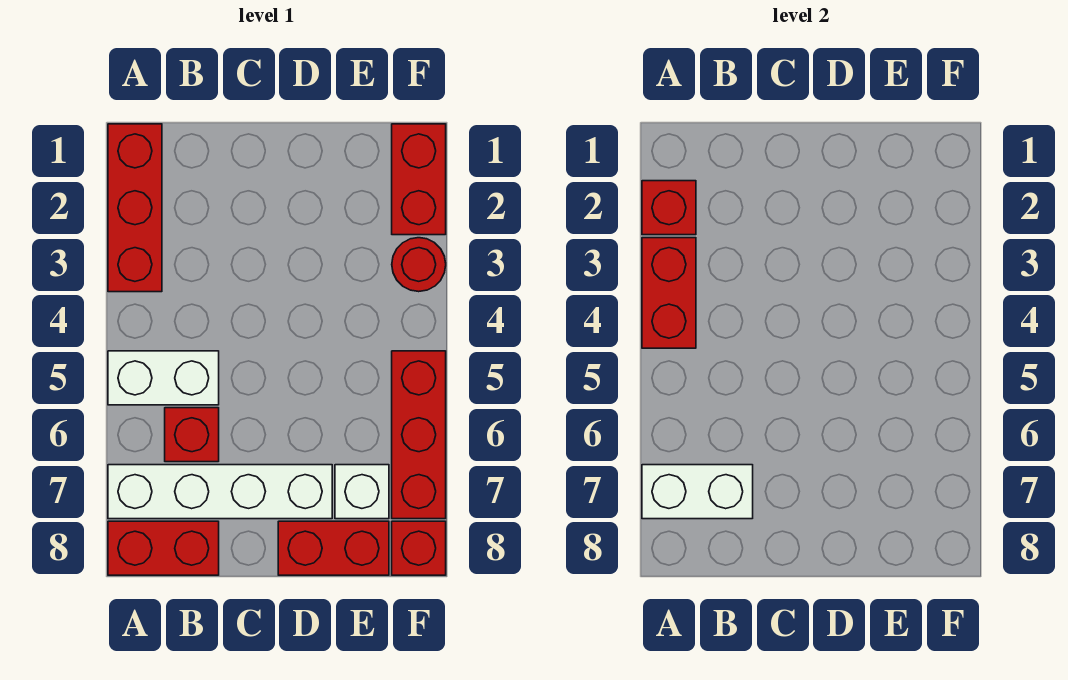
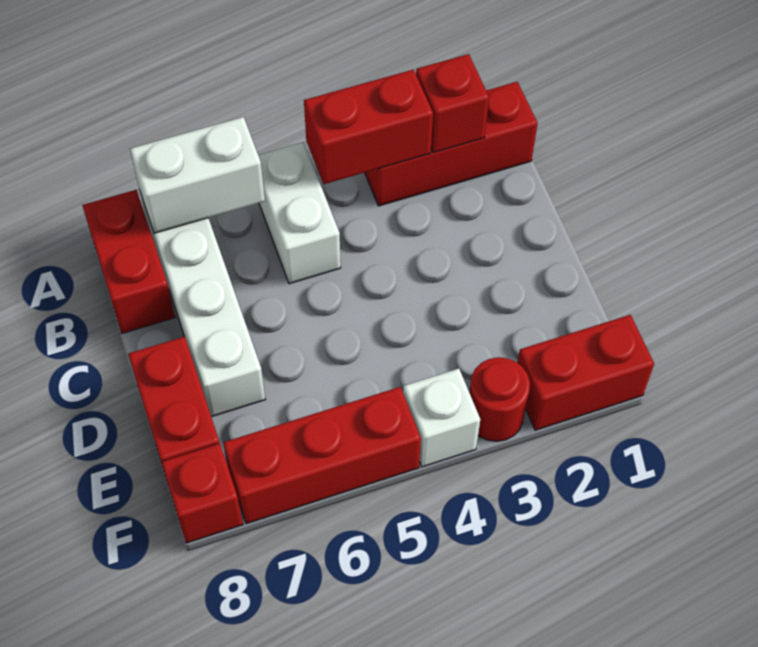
white 1x2 brick [642,465,753,519] -> white 1x2 brick turned to [130,117,265,233]
red 1x1 brick [165,408,219,462] -> none
white 1x1 brick [335,465,389,519] -> white 1x1 brick moved to [403,369,480,467]

